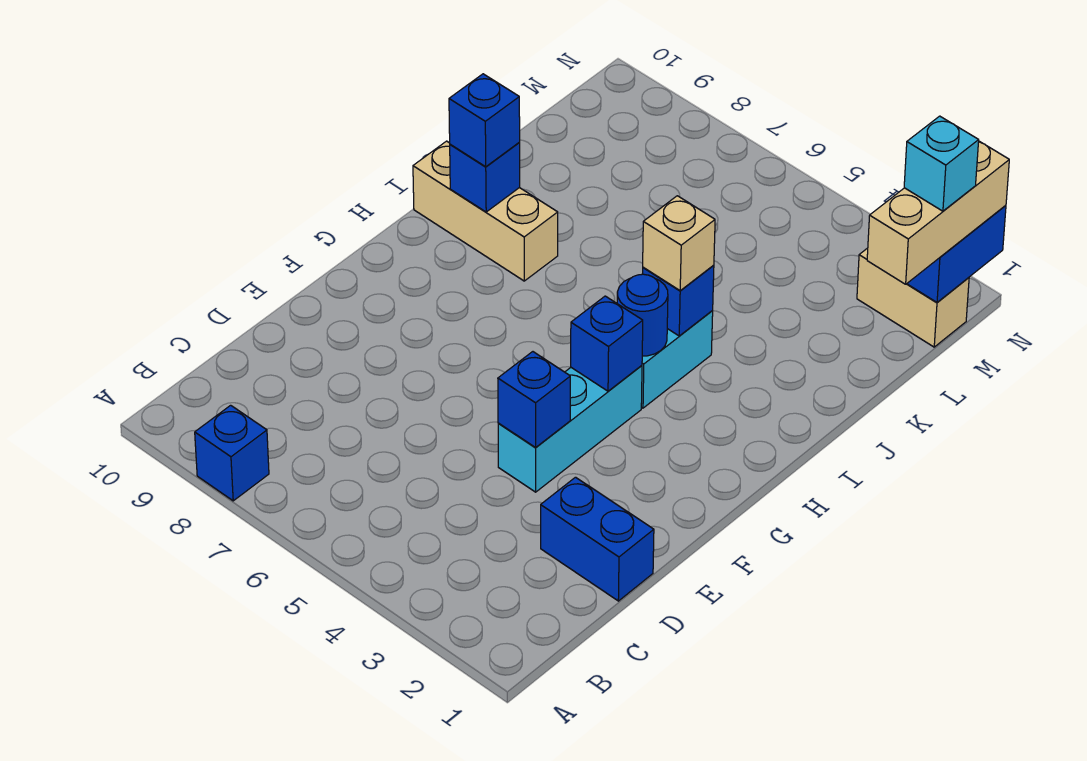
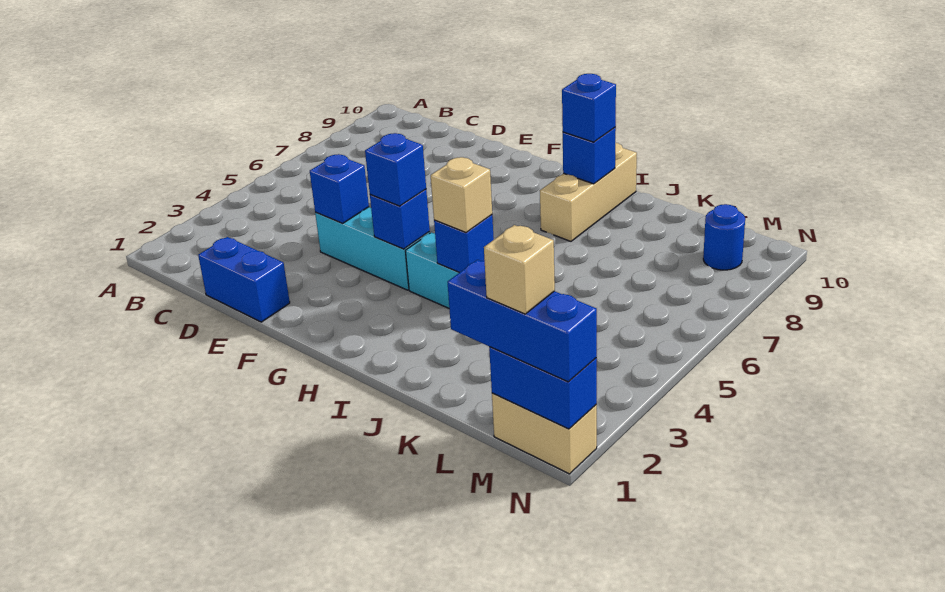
blue 1x1 brick [195,405,269,501] -> blue 1x1 brick moved to [365,133,426,206]
blue 1x2 brick [541,477,654,601] -> blue 1x2 brick turned to [198,237,290,322]
blue 1x1 round brick [617,274,668,356] -> blue 1x1 round brick moved to [703,204,745,270]
tan 1x3 brick [867,141,1009,284] -> blue 1x3 brick [448,260,597,382]
tan 1x2 brick [857,248,969,347] -> tan 1x2 brick turned to [492,393,597,474]
cyan 1x1 brick [904,116,979,211] -> tan 1x1 brick [484,225,555,314]

